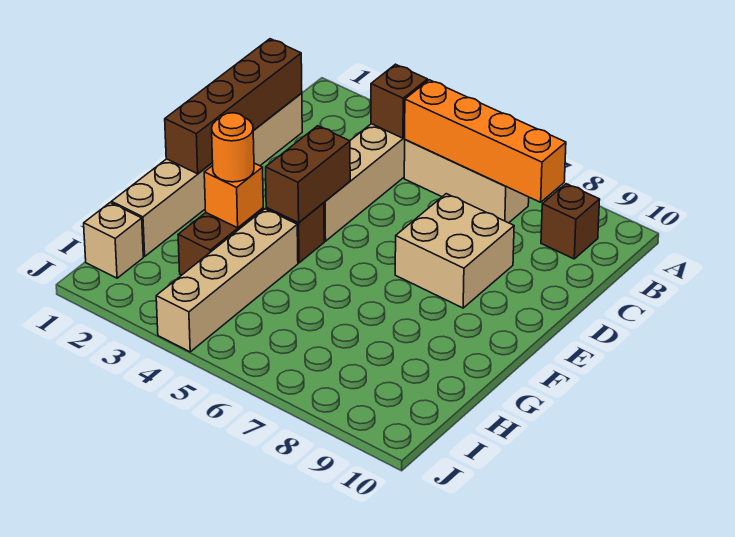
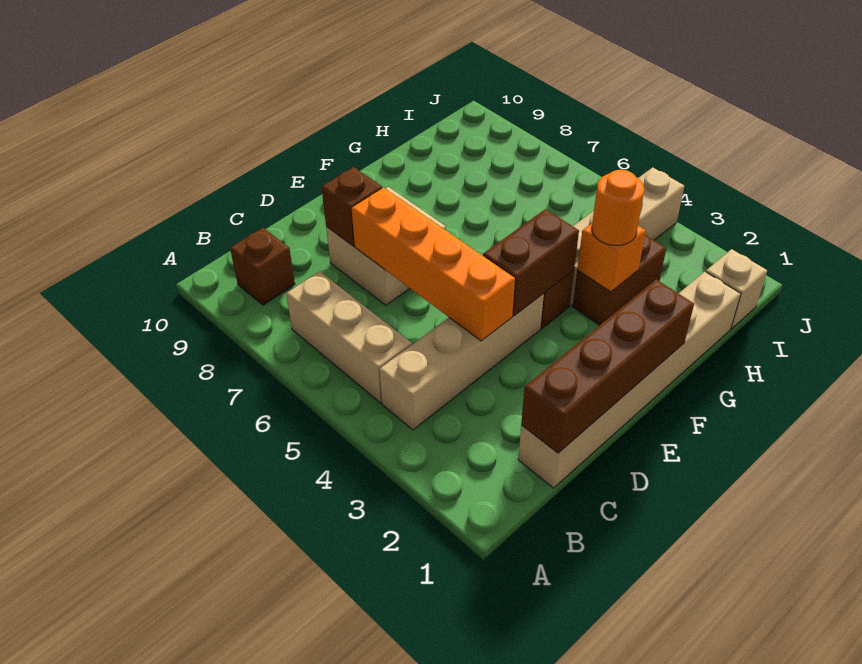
brown 1x1 brick [371,64,428,138] -> brown 1x1 brick moved to [322,167,382,246]
orange 1x4 brick [404,80,566,202] -> orange 1x4 brick moved to [351,188,515,341]

